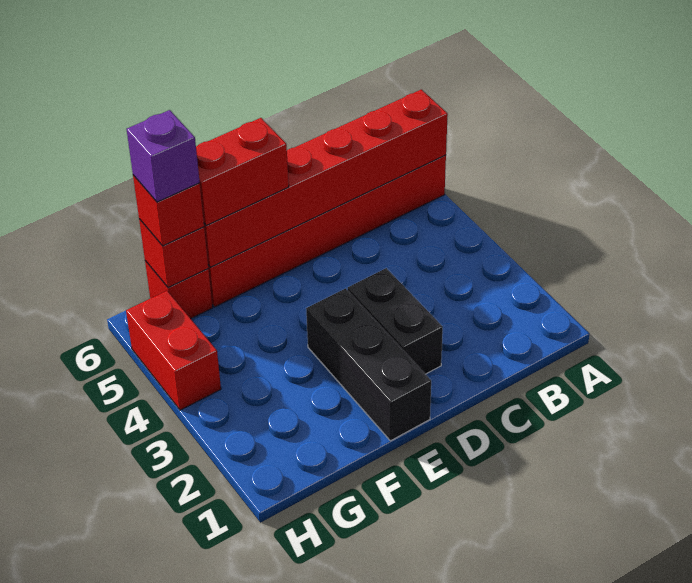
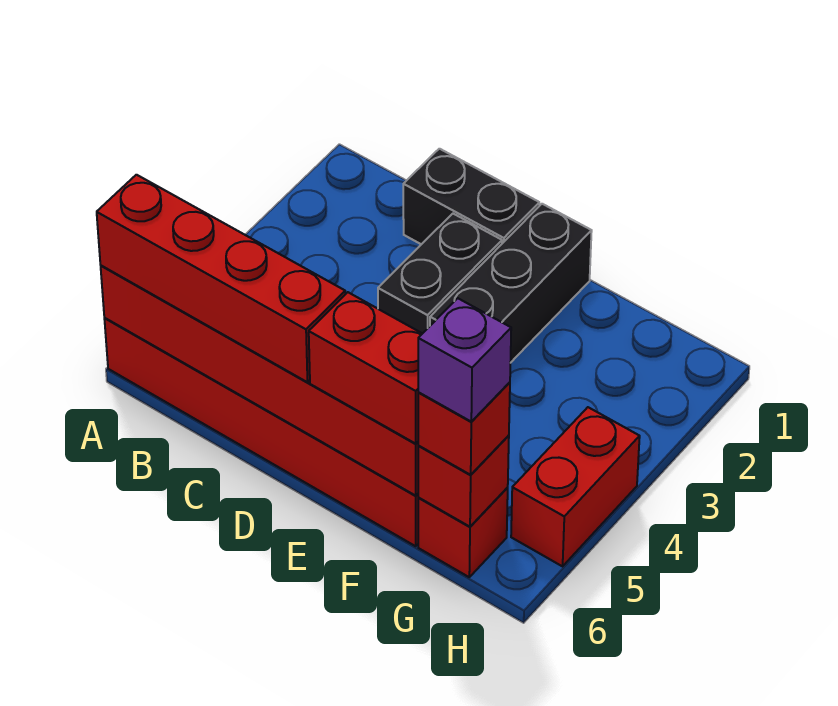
none -> red 1x4 brick [97,175,345,382]
none -> black 1x2 brick [403,149,539,244]

